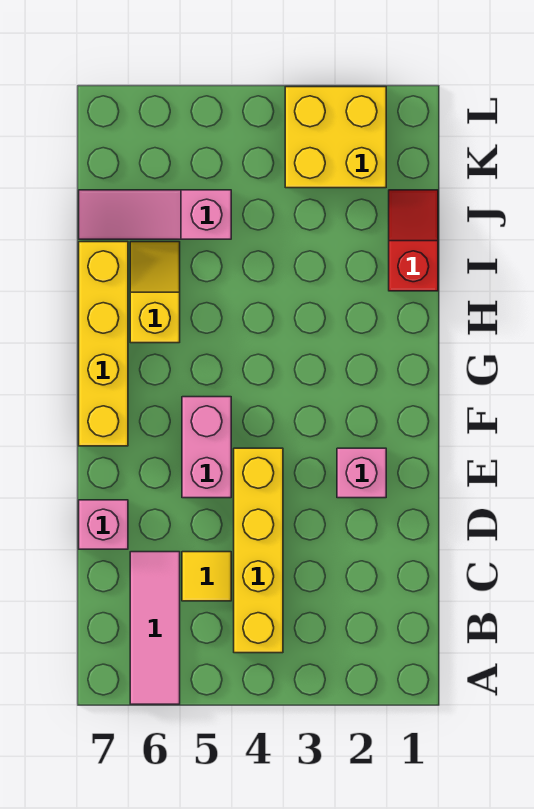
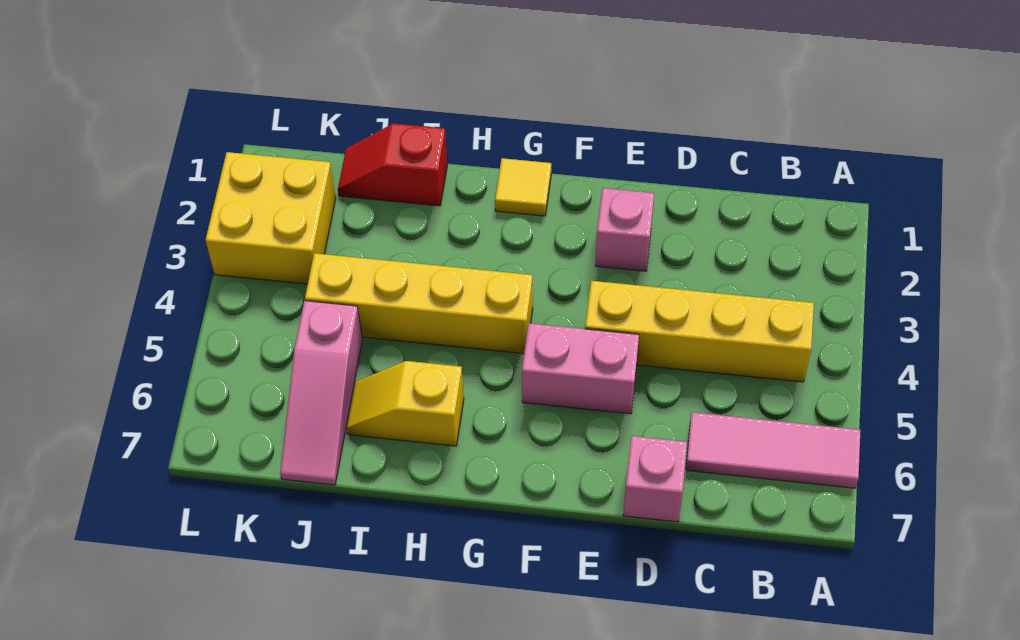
yellow 1x1 tile [182,552,231,601] -> yellow 1x1 tile moved to [495,158,551,216]
yellow 1x4 brick [79,242,128,446] -> yellow 1x4 brick moved to [305,253,533,354]

